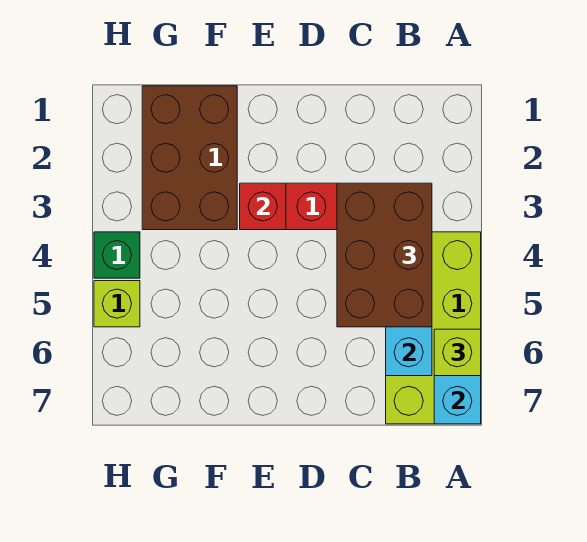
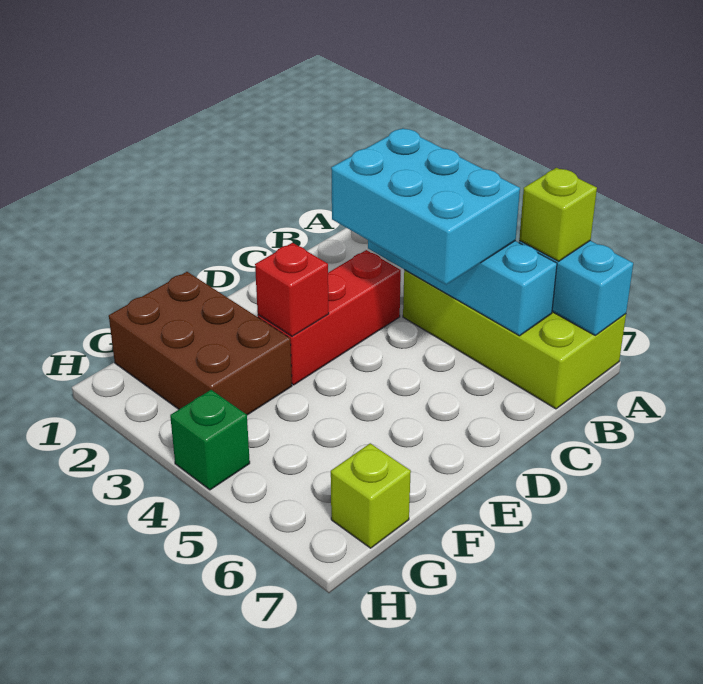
brown 2x3 brick [337,183,432,327] -> cyan 2x3 brick [331,128,520,285]
lime 1x1 brick [94,281,140,327] -> lime 1x1 brick moved to [331,443,411,548]

